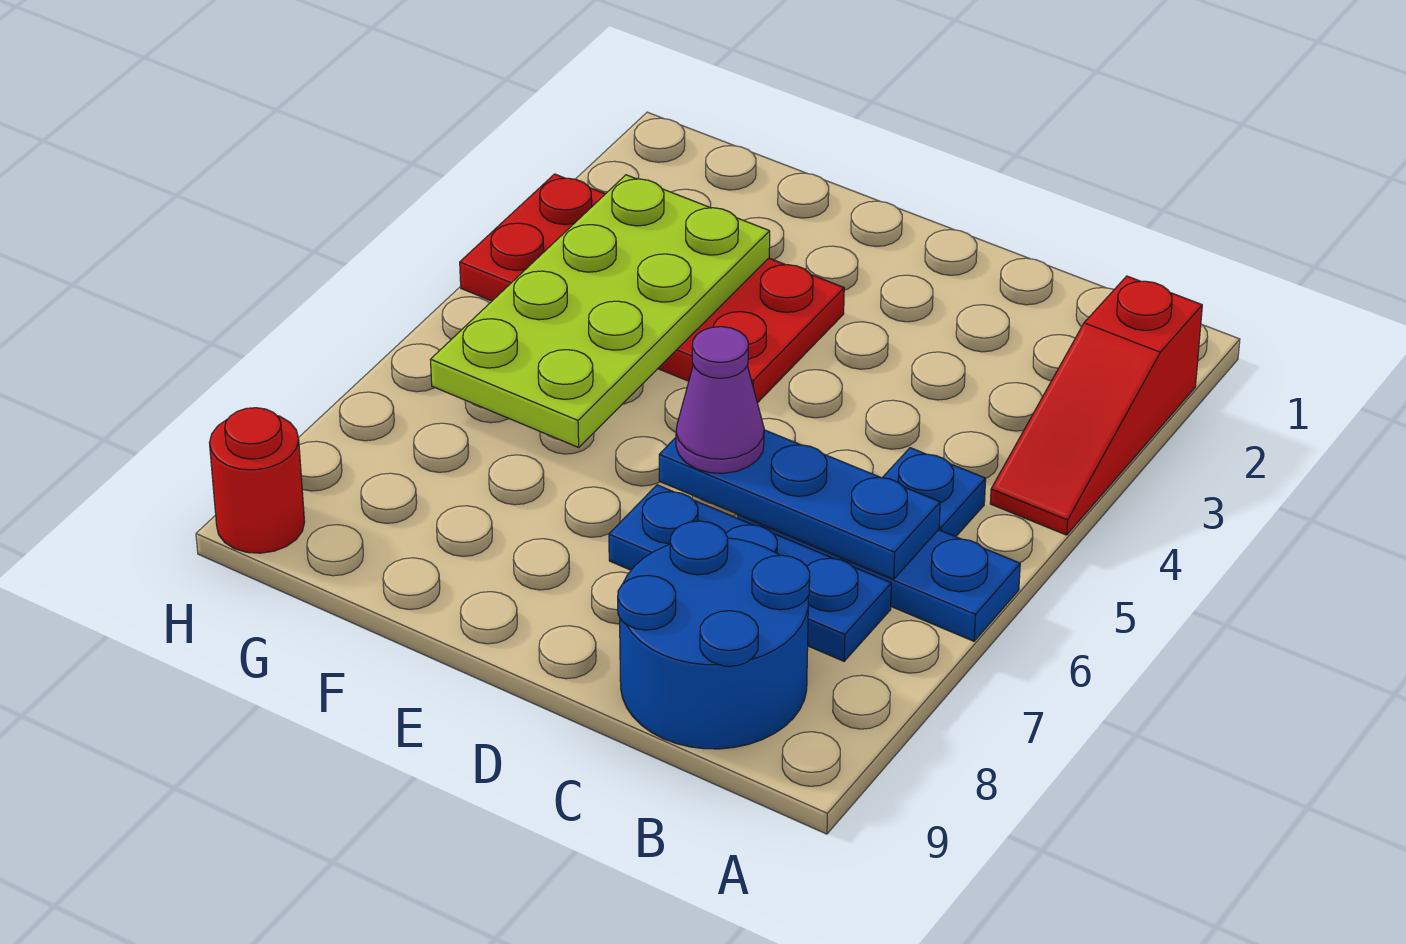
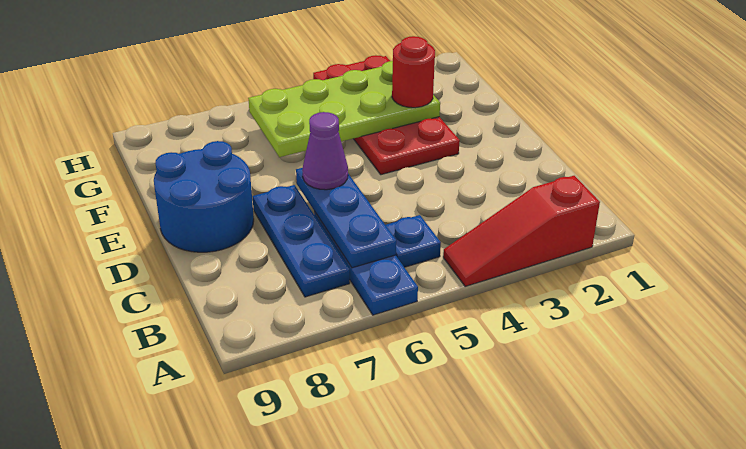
blue 2x2 round brick [618,521,810,749] -> blue 2x2 round brick moved to [154,141,254,252]
red 1x1 round brick [209,408,305,553] -> red 1x1 round brick moved to [392,36,435,108]

